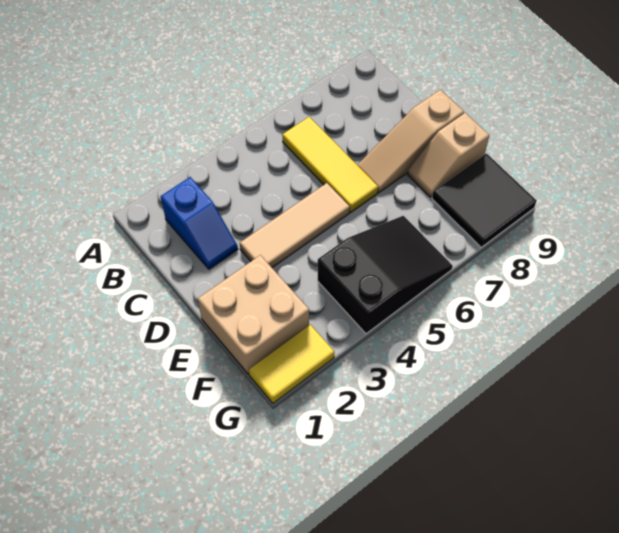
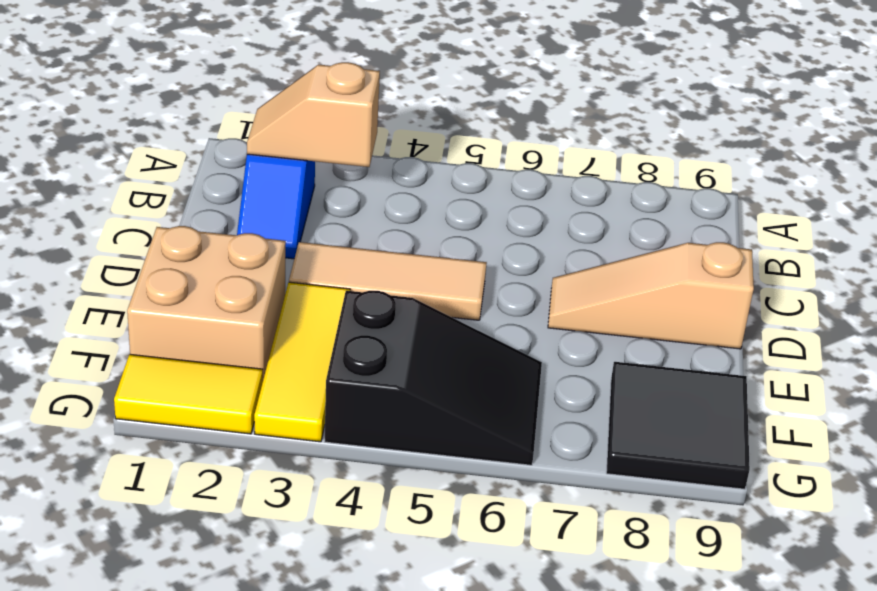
yellow 1x3 tile [282,117,378,212] -> yellow 1x3 tile moved to [254,282,350,442]
tan 1x2 slope [408,113,489,197] -> tan 1x2 slope moved to [247,62,380,167]

